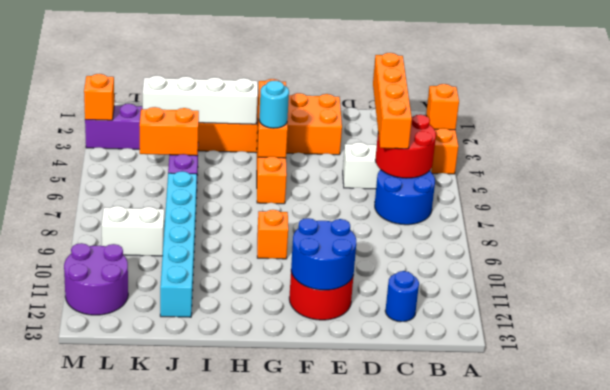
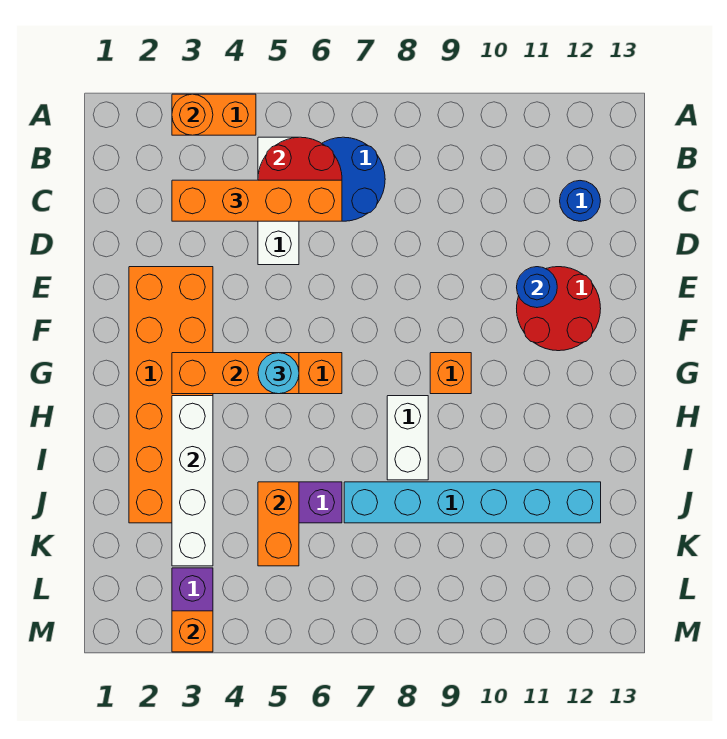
orange 1x1 brick [426,84,459,130] -> orange 1x1 round brick [172,94,213,135]
blue 2x2 round brick [291,218,356,290] -> blue 1x1 round brick [517,267,557,308]
white 1x2 brick [102,206,164,256] -> white 1x2 brick moved to [387,396,428,480]
purple 2x2 round brick [64,243,128,315] -> none

